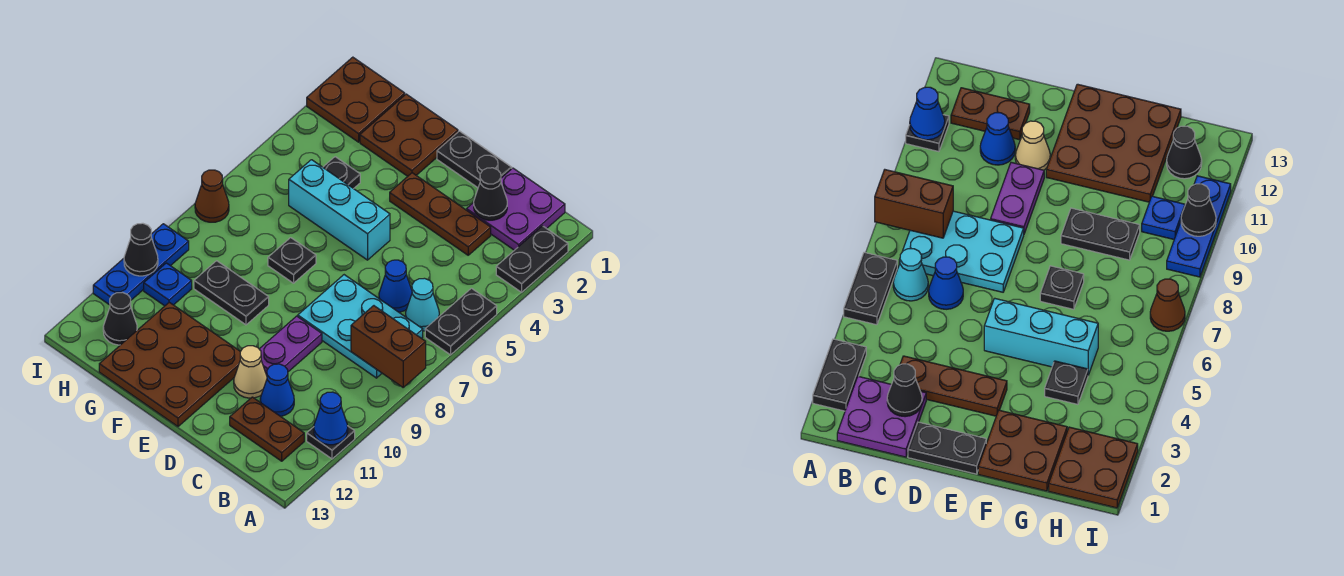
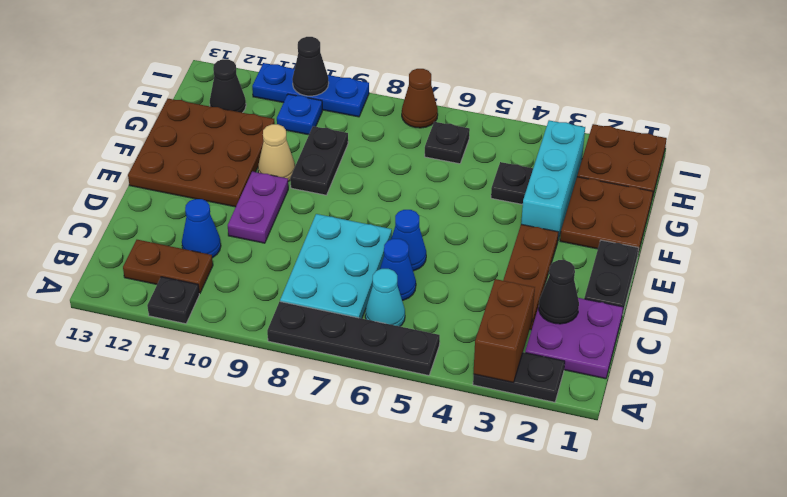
black 1x2 plate [425,288,497,355] -> black 1x4 plate [267,302,440,375]
brown 1x2 brick [351,306,426,387] -> brown 1x2 brick moved to [474,279,535,382]
blue 1x1 cone [314,392,348,445] -> blue 1x1 cone moved to [391,210,426,271]
brown 1x2 plate [230,397,304,461] -> brown 1x2 plate turned to [123,240,213,293]
purple 1x2 plate [259,316,322,375] -> purple 1x2 plate turned to [228,171,288,243]
tan 1x1 cone [234,346,267,398] -> tan 1x1 cone moved to [258,124,295,182]
cyan 1x3 brick [289,160,390,260] -> cyan 1x3 brick moved to [521,120,585,239]
black 1x1 plate [268,238,316,283] -> black 1x1 plate moved to [425,122,470,164]

